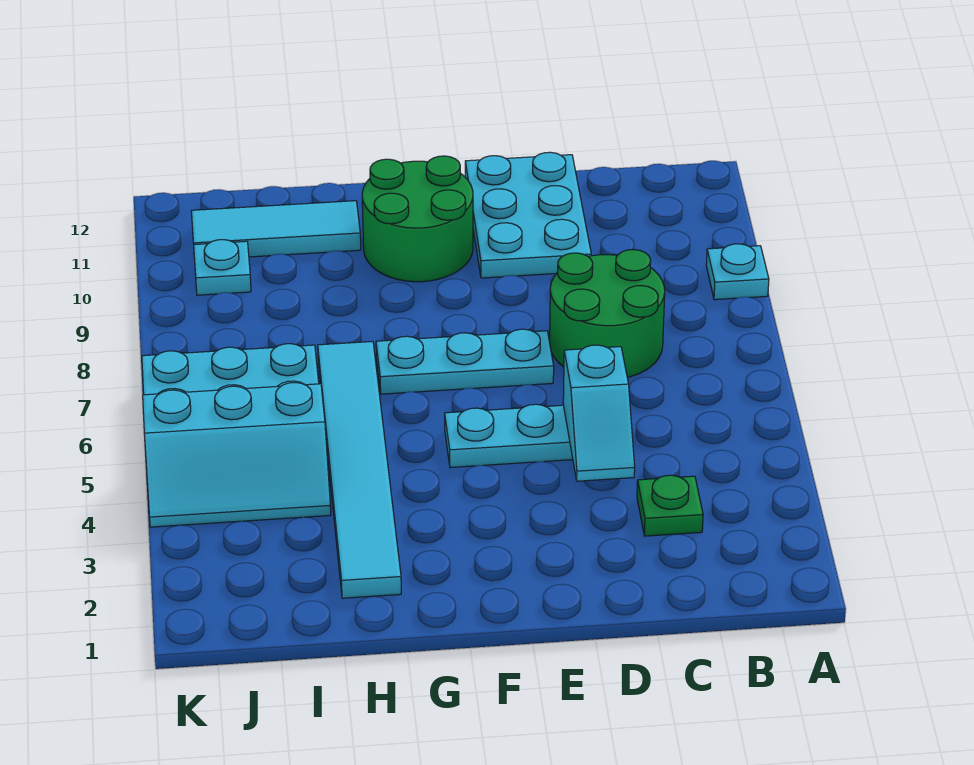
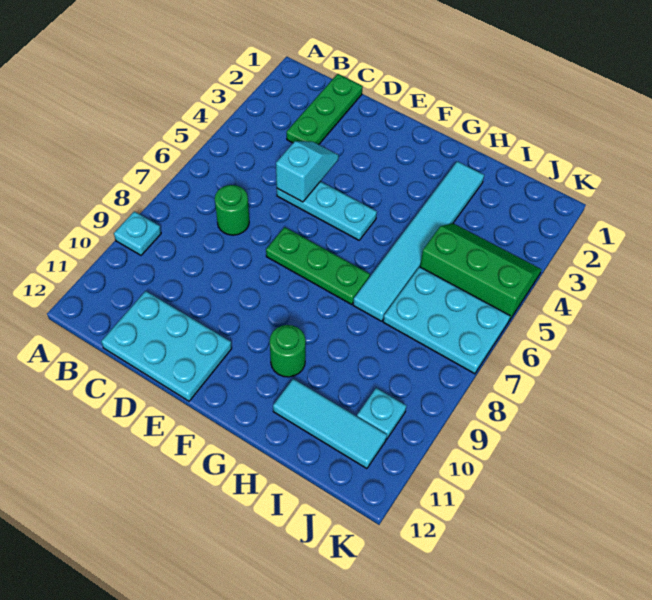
green 1x1 plate [637,475,703,536] -> green 1x3 plate [287,74,363,145]
green 2x2 round brick [550,250,665,377] -> green 1x1 round brick [215,185,249,235]
cyan 2x3 plate [465,152,591,278] -> cyan 2x3 plate turned to [101,291,232,401]
cyan 1x3 plate [376,329,554,394] -> green 1x3 plate [266,227,370,304]
green 2x2 round brick [362,156,473,282] -> green 1x1 round brick [270,325,306,377]
cyan 2x3 slope [143,383,331,527] -> green 2x3 slope [420,223,541,321]

